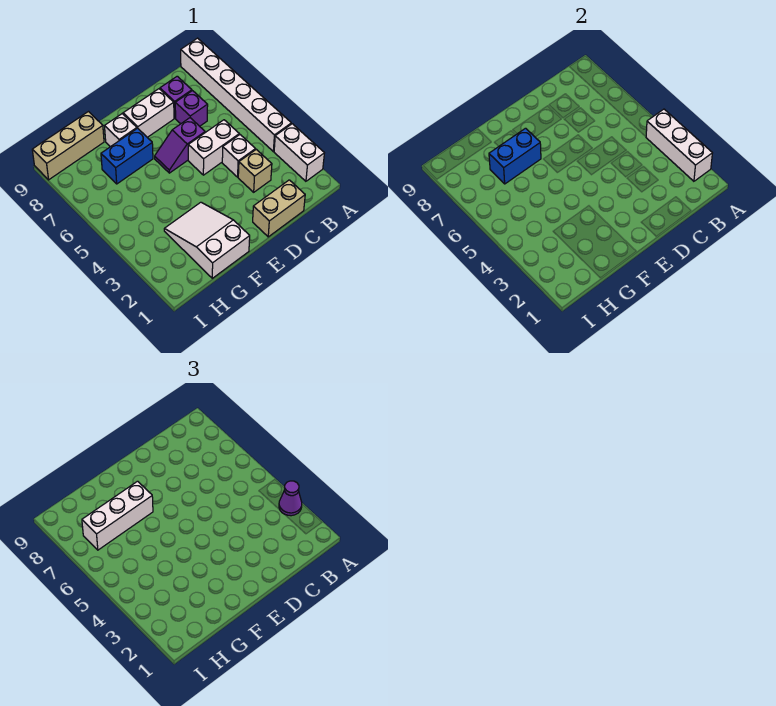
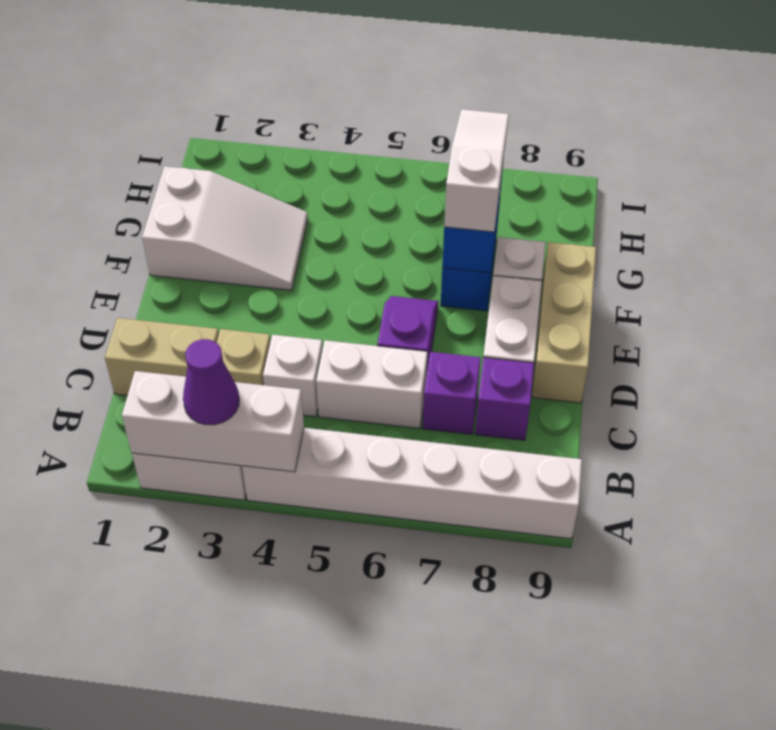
tan 1x2 brick [253,180,305,237] -> tan 1x2 brick turned to [105,318,219,396]
white 1x2 brick [188,120,239,175] -> white 1x2 brick turned to [316,340,427,429]
white 1x3 brick [82,481,153,550] -> white 1x3 slope [444,109,509,232]
tan 1x3 brick [32,112,104,180] -> tan 1x3 brick moved to [532,242,596,403]

